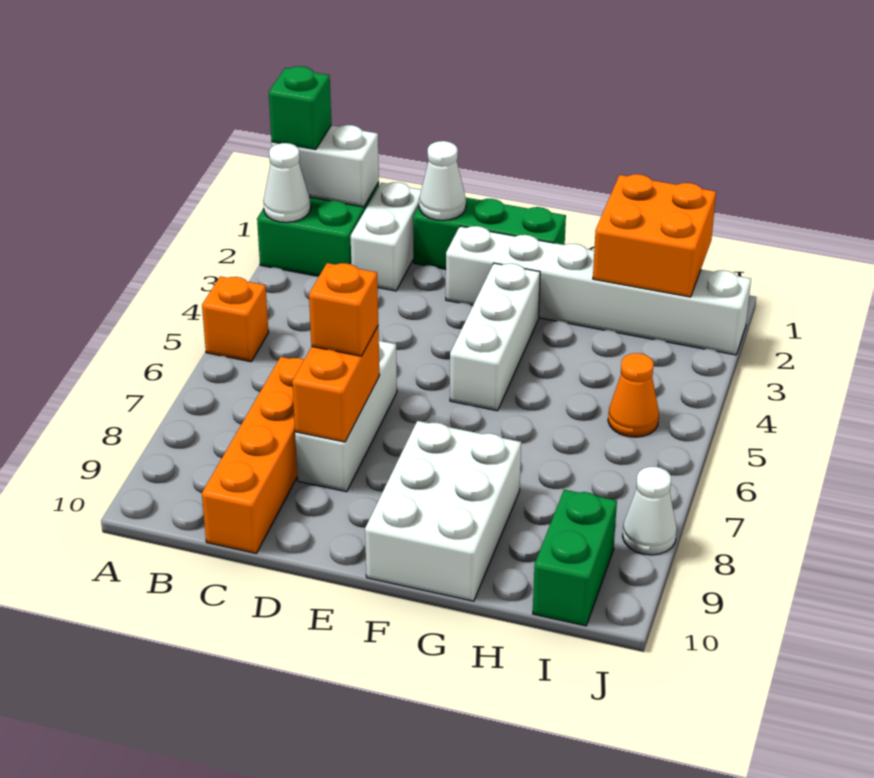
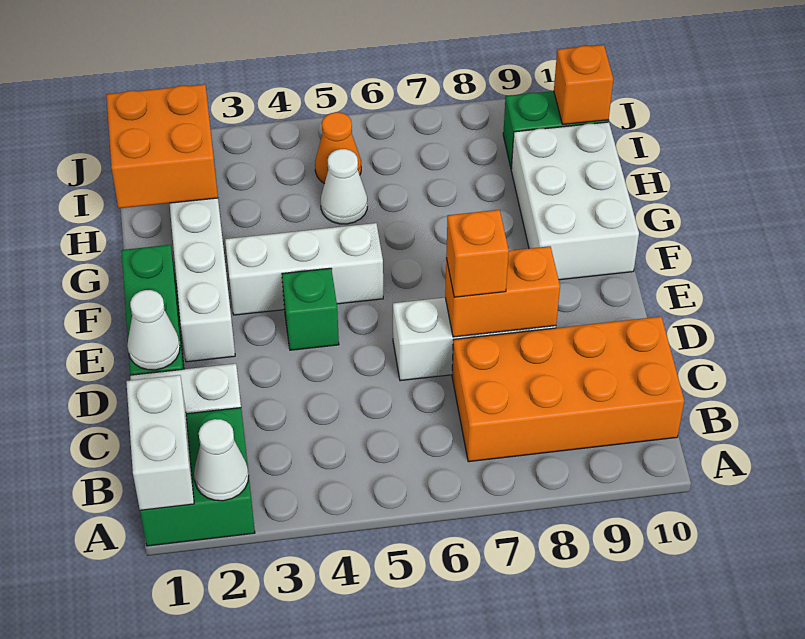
green 1x1 brick [269,66,331,150] -> green 1x1 brick moved to [282,268,339,350]
orange 1x1 brick [202,276,269,362] -> orange 1x1 brick moved to [554,45,613,125]
orange 1x4 brick [202,357,304,553] -> orange 2x4 brick [452,317,684,462]
white 2x3 brick [365,421,521,601] -> white 2x3 brick turned to [511,122,639,280]
white 1x1 cone [623,467,677,555] -> white 1x1 cone moved to [321,149,367,224]

